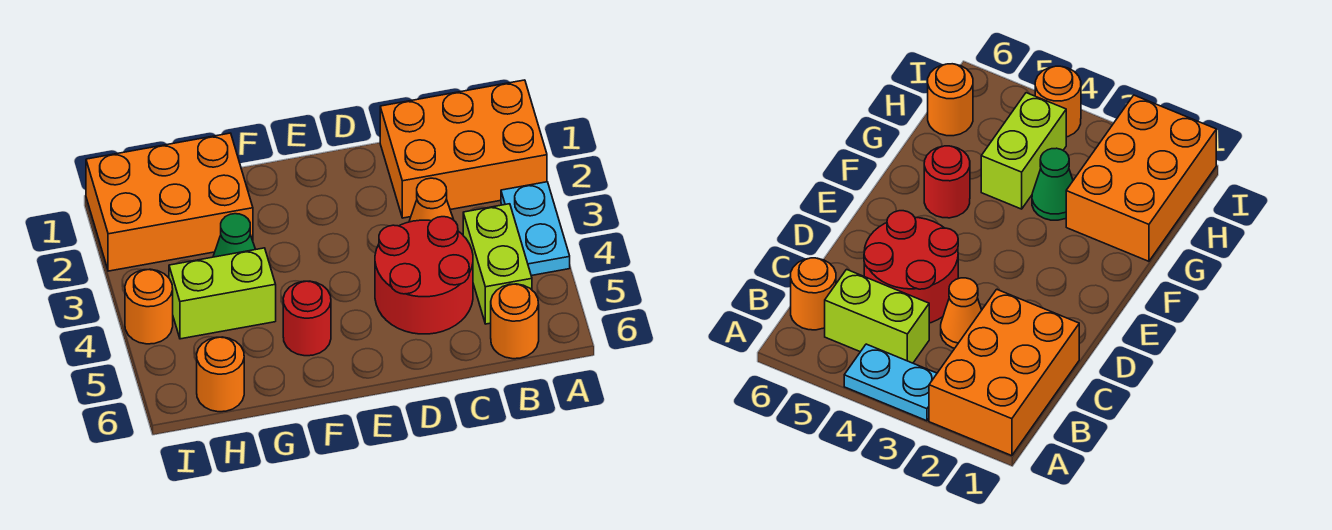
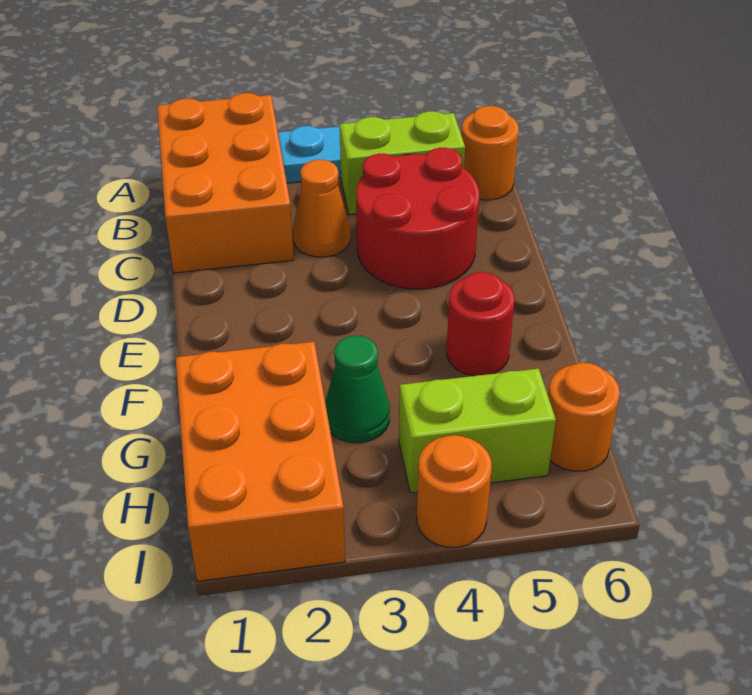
lime 1x2 brick [169,248,276,339] -> lime 1x2 brick turned to [399,369,556,493]

